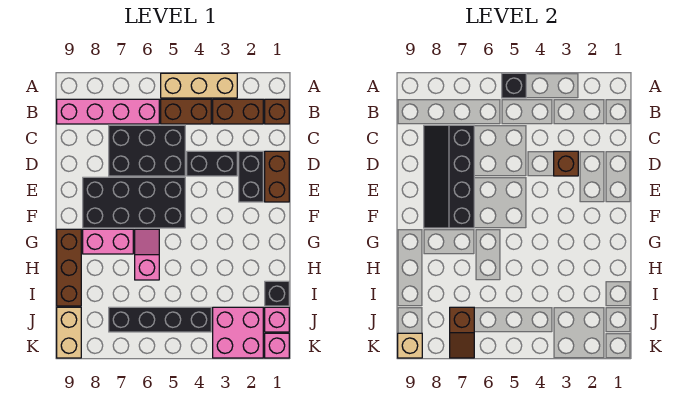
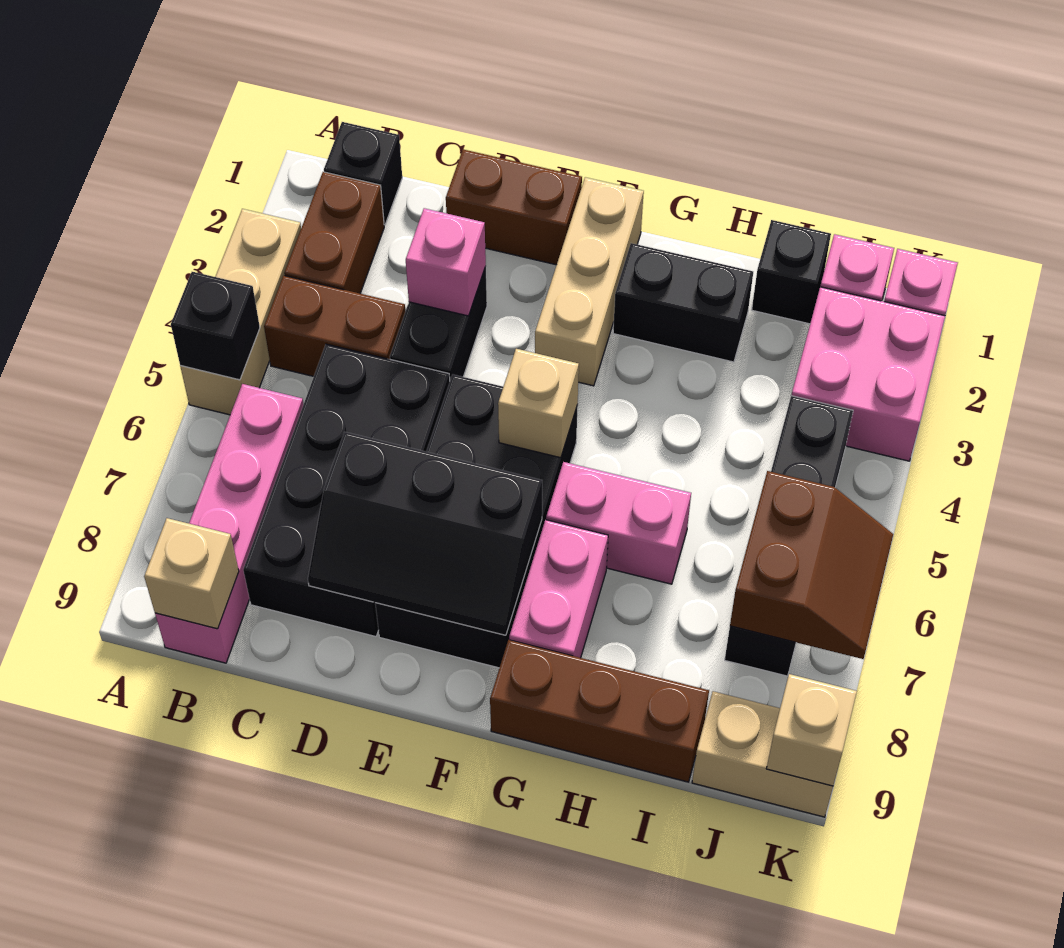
brown 1x1 brick [265,99,289,124] -> black 1x1 brick [324,122,402,225]
brown 1x2 brick [161,99,211,124] -> brown 1x2 brick turned to [264,276,406,376]
none -> tan 1x1 brick [144,518,239,629]
black 2x3 brick [109,125,185,176] -> black 2x4 brick [243,344,450,637]
black 2x4 slope [424,125,474,228] -> black 2x3 slope [308,432,542,635]
black 1x2 brick [239,151,263,202] -> black 1x2 brick moved to [613,243,753,362]
brown 1x1 brick [554,151,578,176] -> pink 1x1 brick [406,208,486,316]
none -> tan 1x3 brick [535,177,644,386]
none -> tan 1x1 brick [498,349,579,458]
pink 1x2 slope [135,229,159,280] -> pink 1x2 brick [546,462,691,584]
brown 1x2 slope [450,307,474,358] -> brown 2x2 slope [730,471,893,659]

